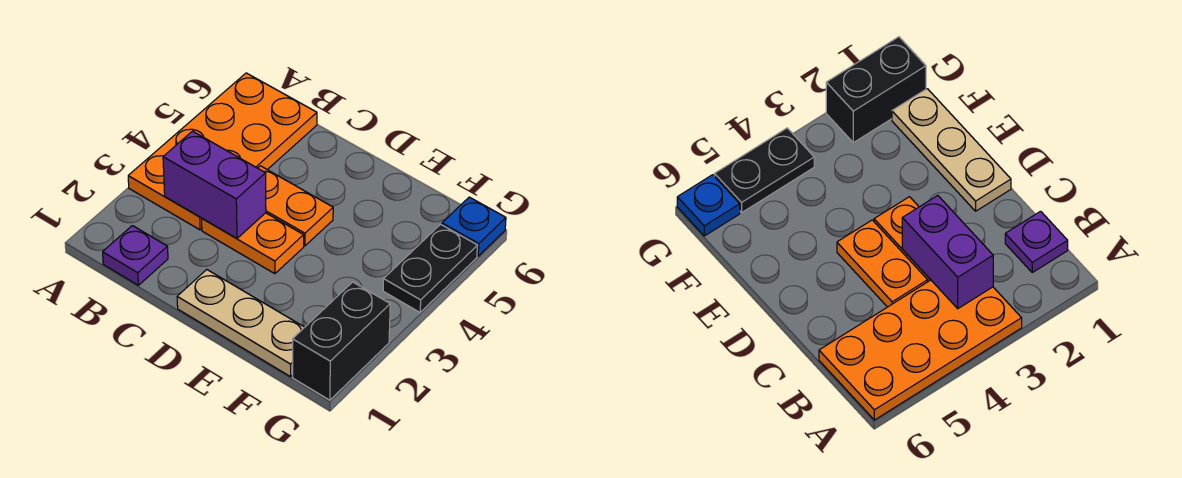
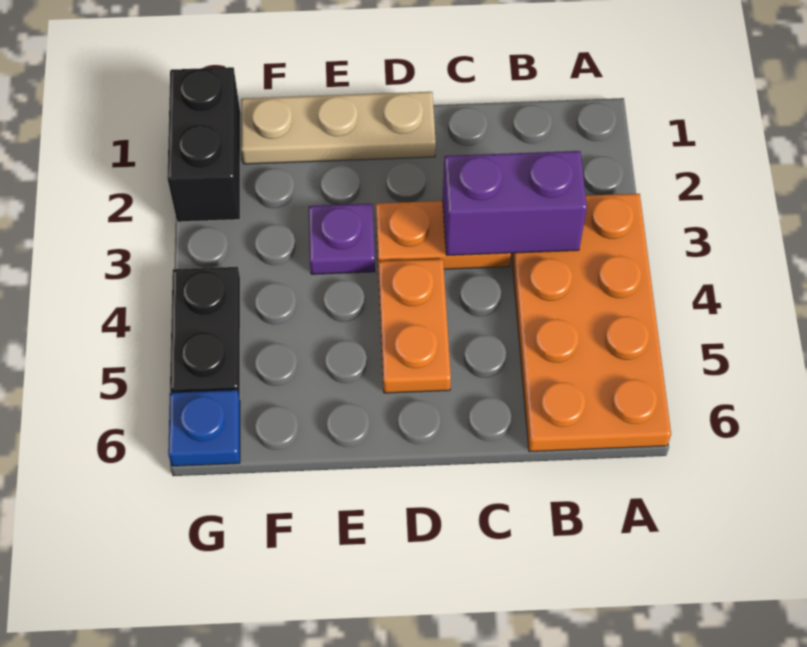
purple 1x1 plate [103,226,168,285] -> purple 1x1 plate moved to [309,204,375,274]
orange 1x2 plate [258,166,333,246] -> orange 1x2 plate turned to [378,259,451,393]

